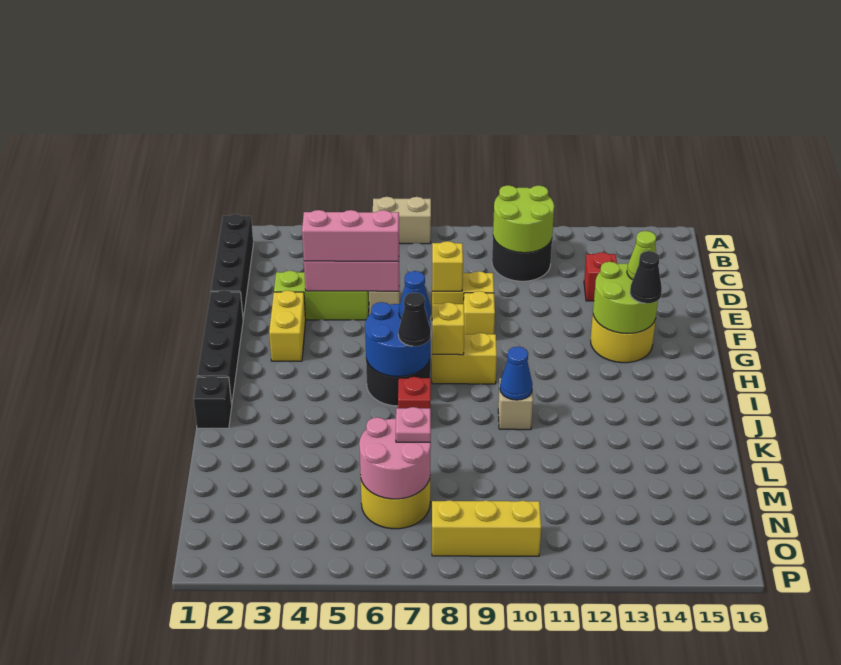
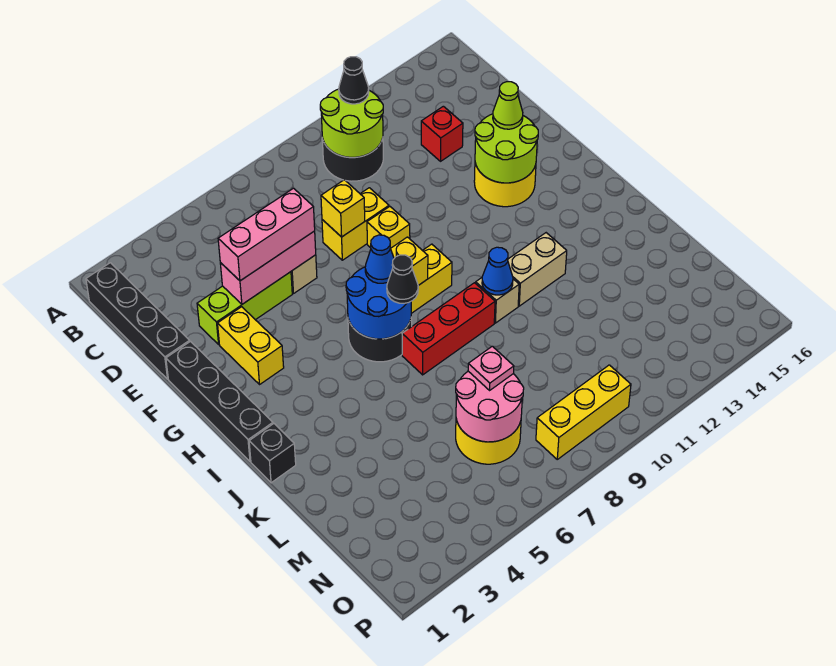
tan 1x2 brick [373,197,431,244] -> tan 1x2 brick moved to [508,233,567,306]
black 1x1 cone [630,251,662,303] -> black 1x1 cone moved to [339,57,369,104]
red 1x1 brick [398,377,431,408] -> red 1x3 brick [402,283,495,375]

